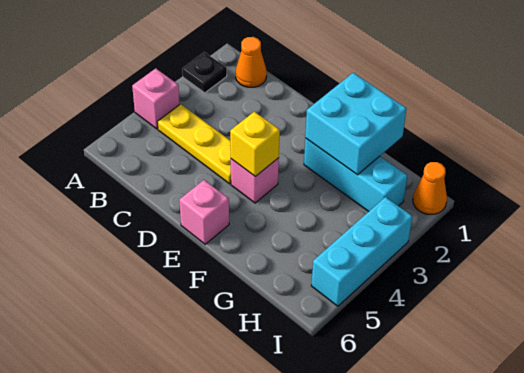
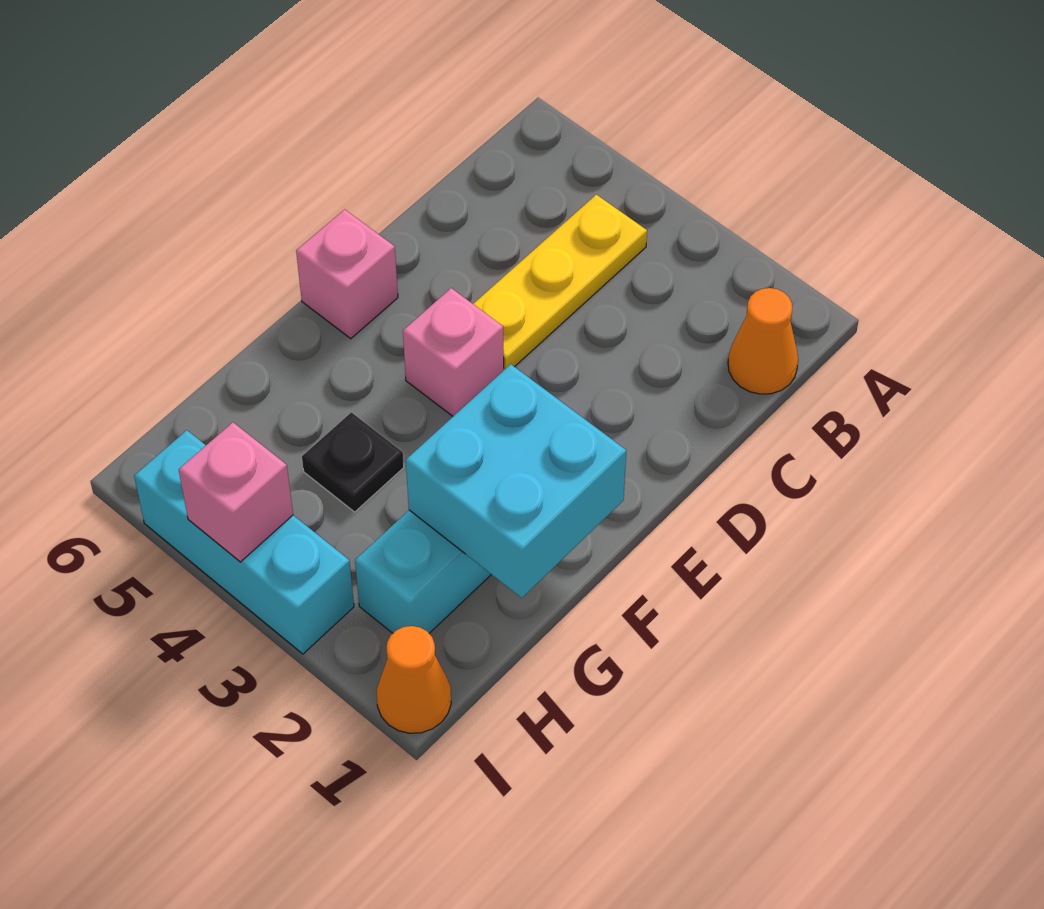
black 1x1 plate [182,52,227,93] -> black 1x1 plate moved to [302,412,404,512]
pink 1x1 brick [132,68,180,129] -> pink 1x1 brick moved to [179,422,293,562]
yellow 1x1 brick [230,112,280,177] -> none

